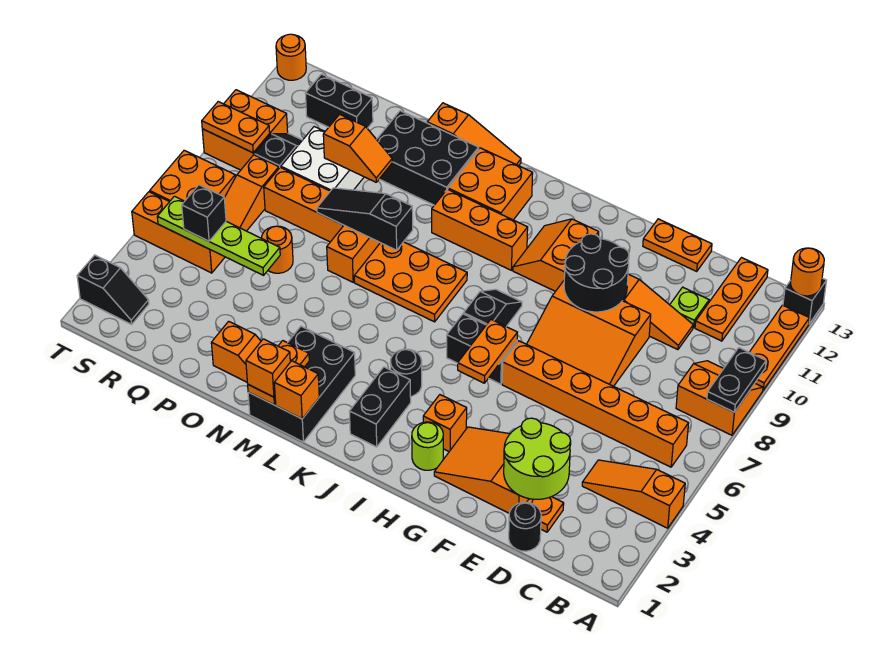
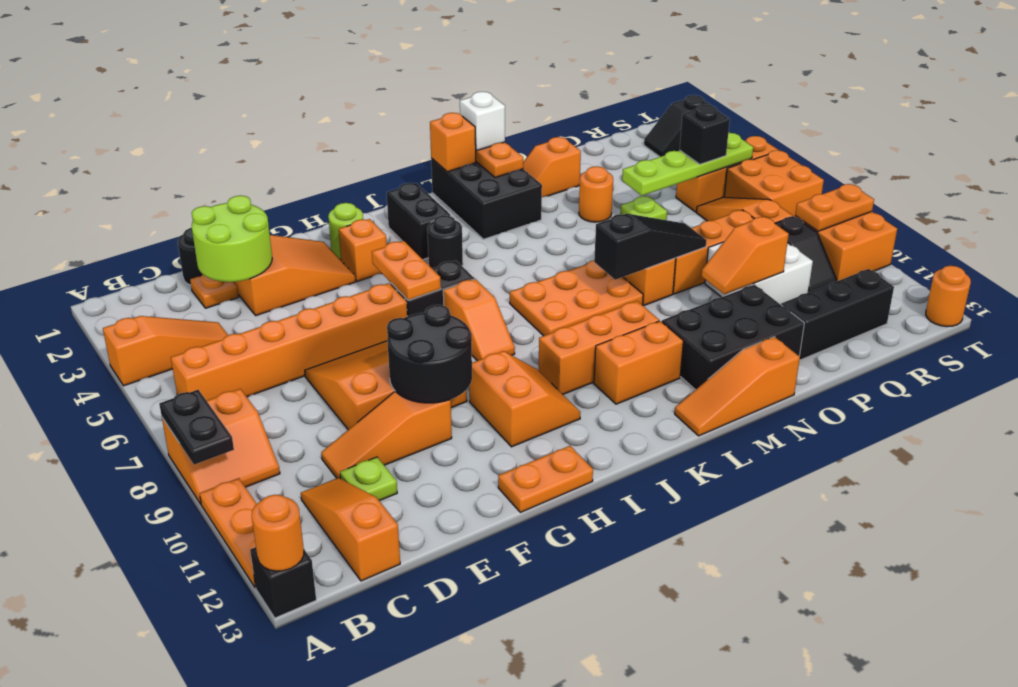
orange 1x3 plate [695,258,768,341] -> orange 1x3 slope [301,478,400,581]
orange 1x2 plate [643,219,712,271] -> orange 1x2 plate moved to [498,446,593,512]
black 1x2 slope [464,289,522,327] -> orange 1x2 slope [443,279,515,361]
orange 2x2 brick [448,148,533,220] -> orange 1x2 brick [594,321,683,404]
orange 1x1 brick [246,339,290,397] -> white 1x1 brick [460,92,505,150]
none -> lime 1x1 plate [620,196,667,220]
orange 1x1 round brick [262,226,293,273] -> orange 1x1 round brick moved to [579,166,613,222]
black 1x2 brick [305,74,373,128] -> black 1x3 brick [781,269,894,360]

